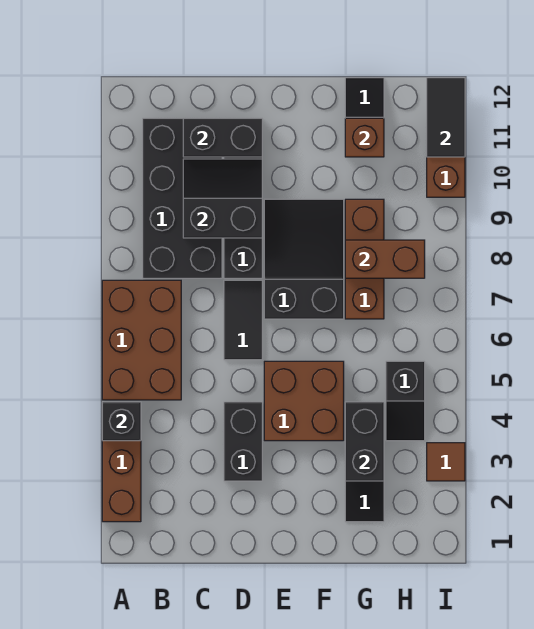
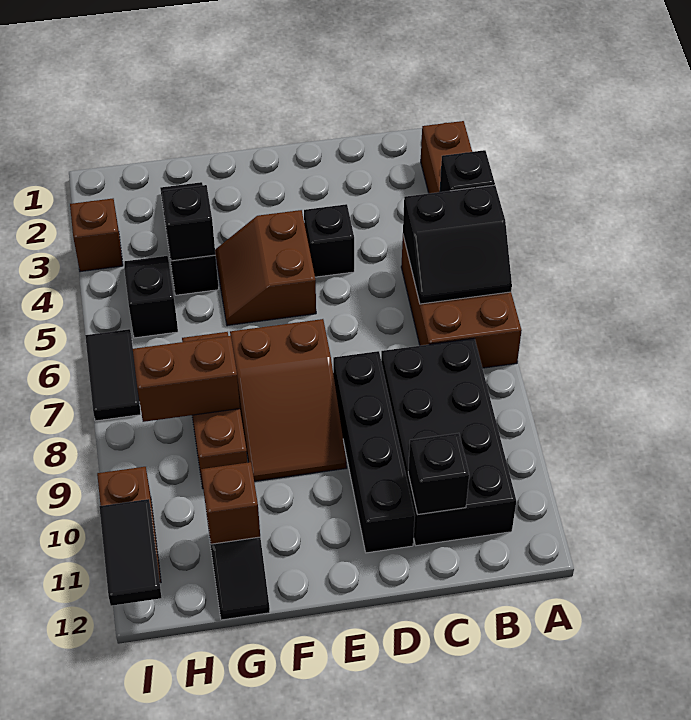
black 2x2 slope [183,159,262,238] -> black 2x2 slope moved to [403,185,512,304]
black 1x2 brick [183,118,262,157] -> black 1x1 brick [408,433,469,515]
black 1x2 brick [224,402,262,481] -> black 1x1 brick [304,204,354,277]
black 1x2 tile [224,280,262,360] -> black 1x2 tile moved to [85,329,141,421]
brown 2x2 brick [264,361,344,441] -> brown 2x2 slope [215,210,316,326]
black 2x3 slope [264,199,344,319] -> brown 2x3 slope [230,319,347,481]
black 1x2 brick [345,402,384,481] -> black 1x1 brick [162,185,215,261]
brown 1x1 tile [427,443,465,481] -> brown 1x1 brick [70,199,123,272]

